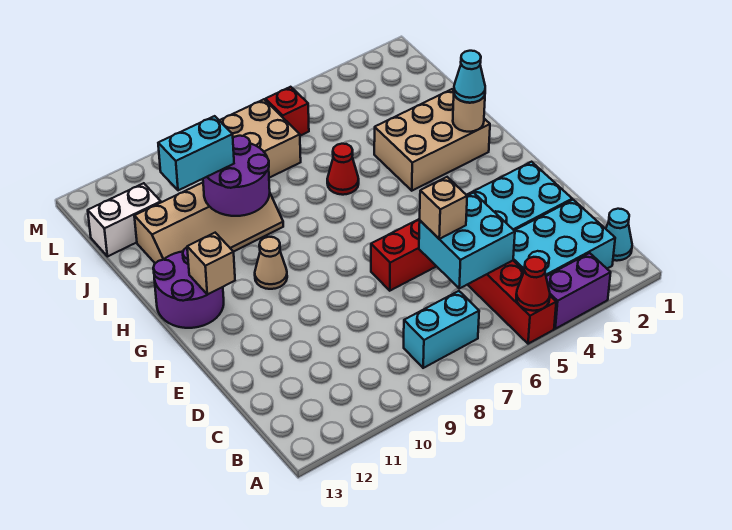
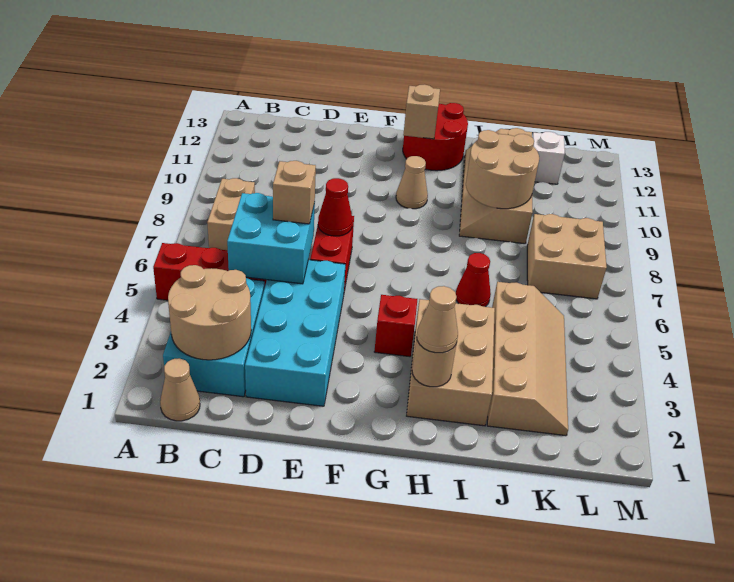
purple 1x2 brick [546,253,611,329] -> none
red 1x1 cone [516,257,550,311] -> red 1x1 cone moved to [318,178,353,236]
cyan 1x1 cone [606,209,632,261] -> tan 1x1 cone [160,358,200,421]
none -> tan 2x2 round brick [168,265,251,360]
cyan 1x2 brick [404,291,479,368] -> tan 1x2 brick [207,178,255,250]
purple 2x2 round brick [153,247,224,328] -> red 2x2 round brick [403,103,468,171]
cyan 1x1 cone [454,51,485,103] -> tan 1x1 cone [417,286,458,353]
purple 2x2 round brick [203,136,270,216] -> tan 2x2 round brick [466,130,539,209]
none -> tan 2x4 slope [487,282,568,436]
cyan 1x2 brick [158,116,234,190] -> none
white 1x2 brick [88,183,161,257] -> white 1x1 brick [532,132,565,184]
red 1x1 brick [265,87,309,136] -> red 1x1 brick moved to [374,295,417,357]

